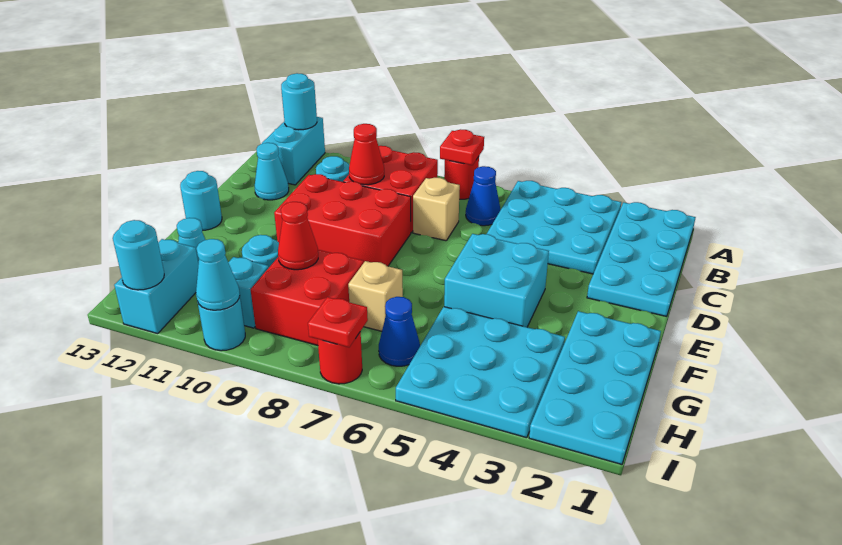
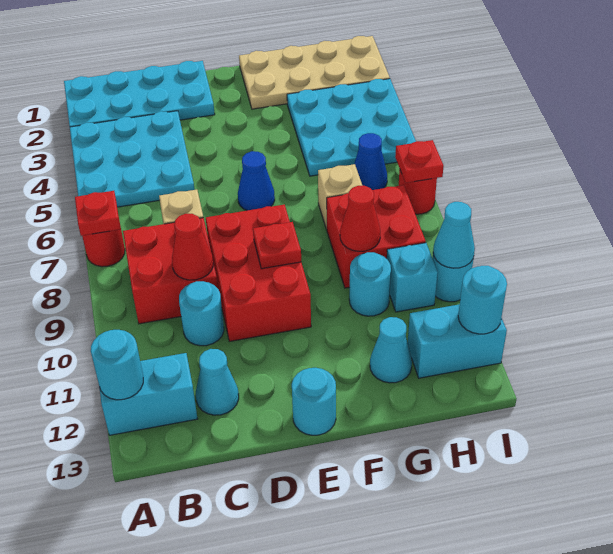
blue 1x1 cone [466,166,501,226] -> blue 1x1 cone moved to [238,151,275,211]
cyan 2x2 brick [444,234,549,327] -> none
none -> red 1x1 plate [253,222,301,269]
cyan 2x4 plate [529,311,661,464] -> tan 2x4 plate [239,36,390,109]

